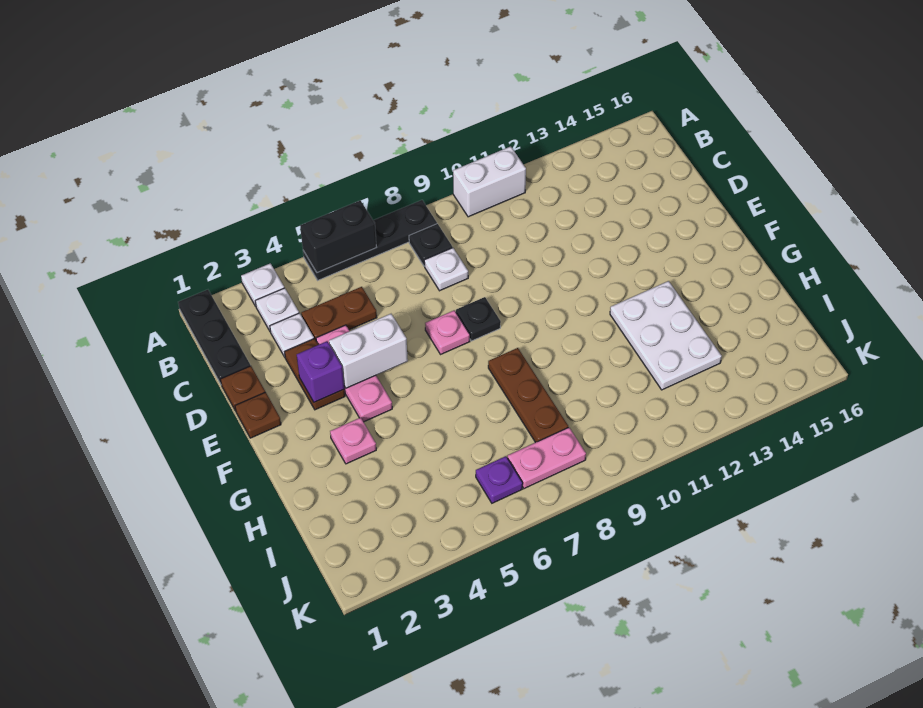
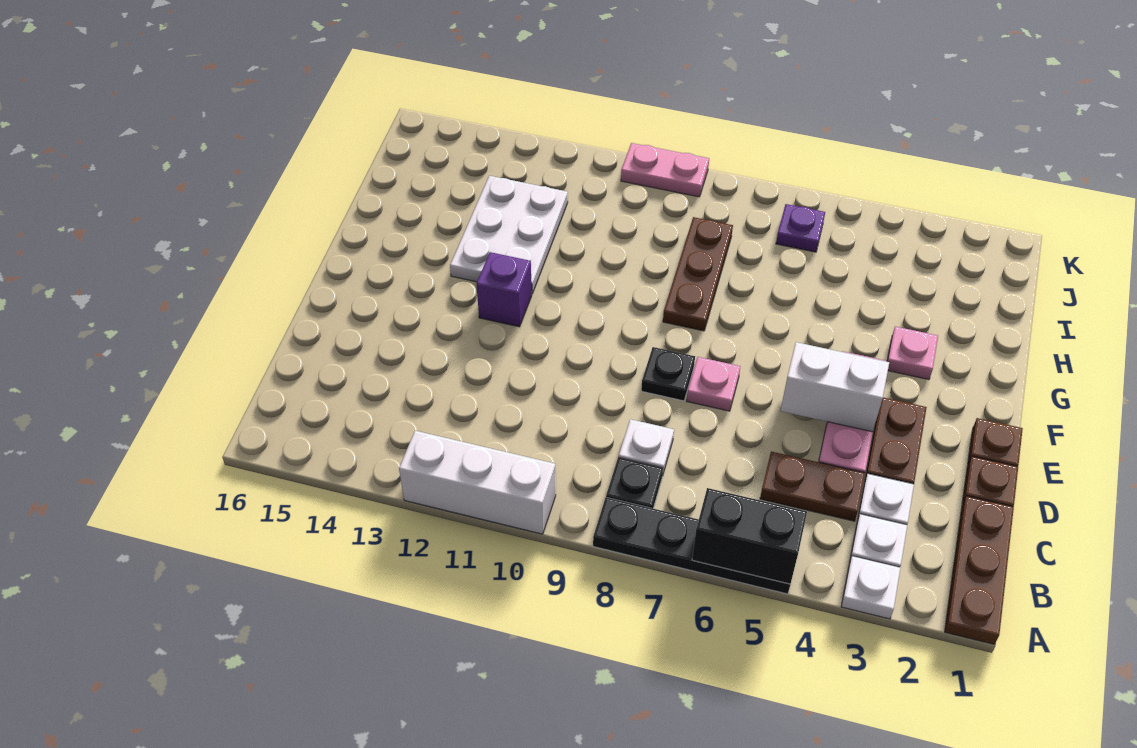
black 1x3 plate [178,290,250,384] -> brown 1x3 plate [945,496,1014,644]
white 1x2 brick [453,146,526,217] -> white 1x3 brick [399,431,556,534]
purple 1x1 brick [296,341,344,402] -> purple 1x1 brick moved to [477,252,532,327]
pink 1x2 plate [508,427,586,489] -> pink 1x2 plate moved to [621,143,709,197]

